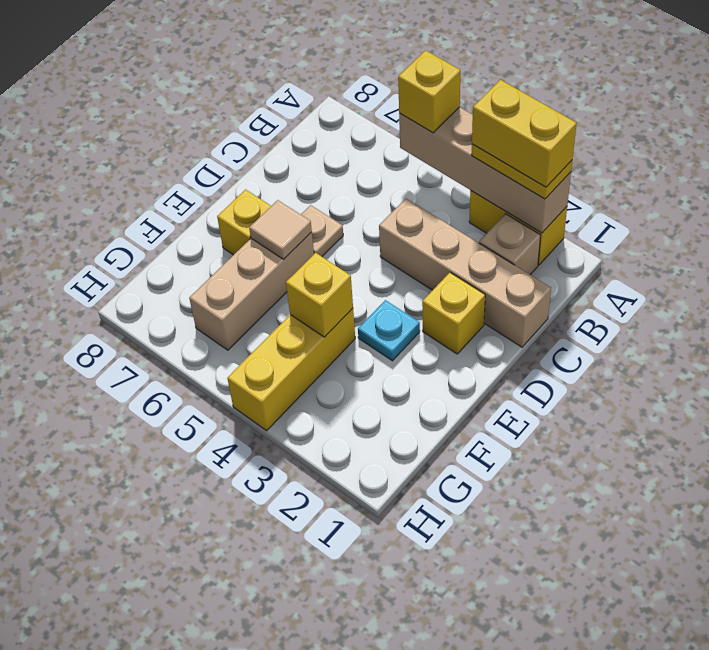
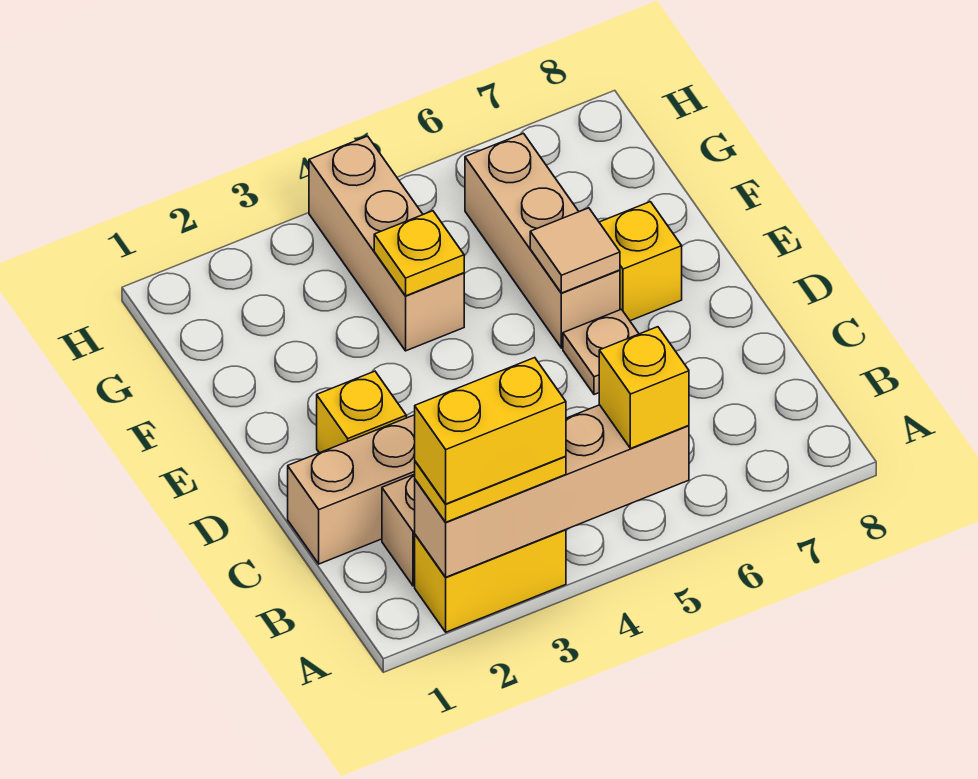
cyan 1x1 plate [358,300,420,361] -> none
yellow 1x3 brick [227,308,355,431] -> tan 1x3 brick [309,136,464,351]
yellow 1x1 brick [286,253,353,337] -> yellow 1x1 plate [374,211,464,296]

